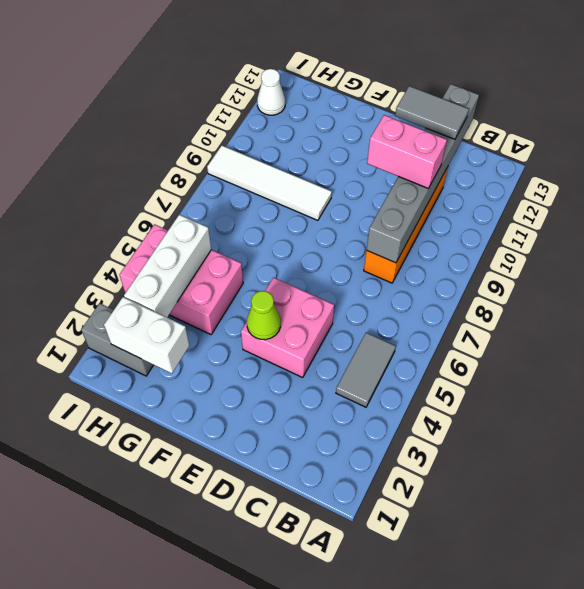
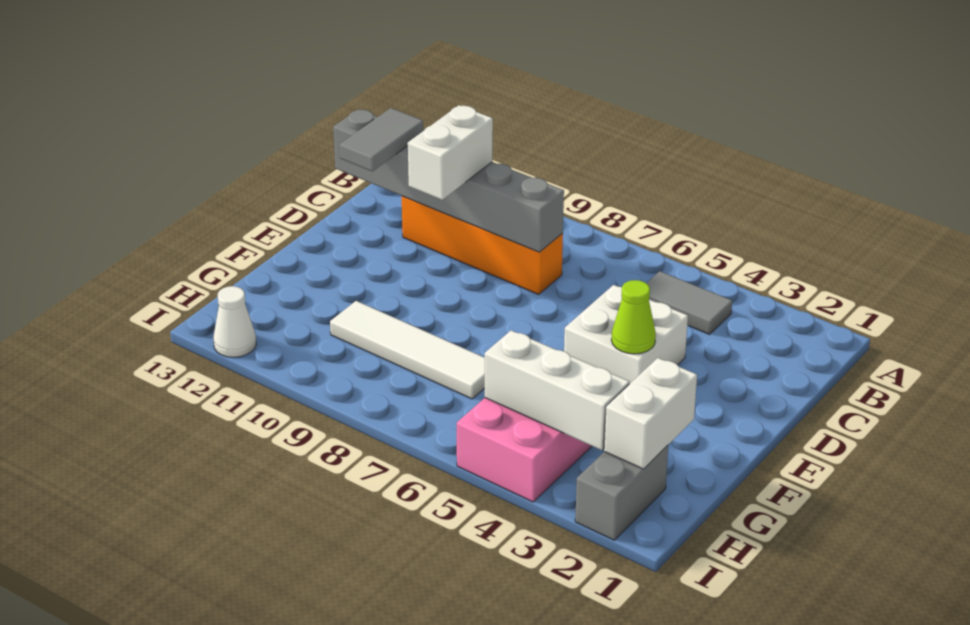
pink 1x2 brick [367,115,447,188] -> white 1x2 brick [408,105,493,200]
pink 2x2 brick [241,278,334,377] -> white 2x2 brick [564,285,688,384]
white 1x4 tile [207,146,332,220] -> white 1x4 tile turned to [330,301,485,399]

